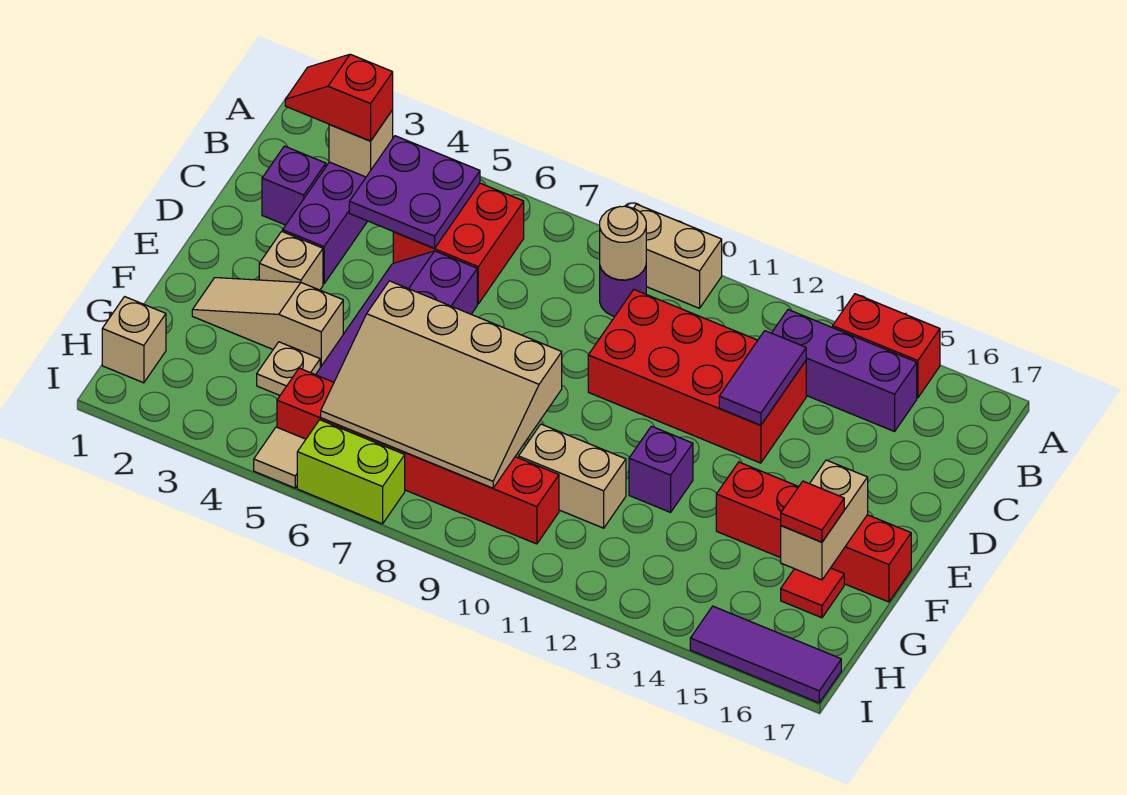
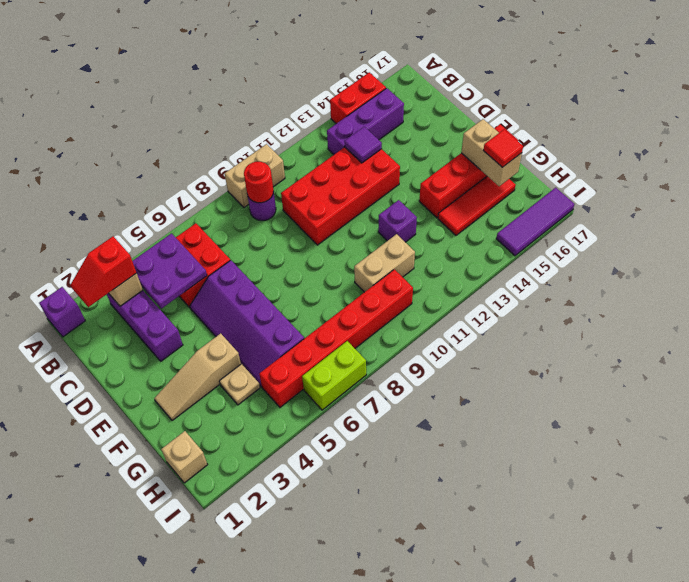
tan 1x1 round brick [600,206,646,280] -> red 1x1 round brick [244,162,274,203]
purple 1x1 brick [262,146,326,225] -> purple 1x1 brick moved to [39,287,85,337]
purple 1x2 tile [719,331,806,425] -> purple 1x1 tile [344,127,382,163]
tan 1x1 brick [259,231,323,290] -> none
tan 3x4 slope [321,281,562,488] -> none
red 1x1 tile [781,568,844,618] -> red 1x3 tile [438,176,516,235]
tan 1x1 tile [254,427,306,488] -> none

